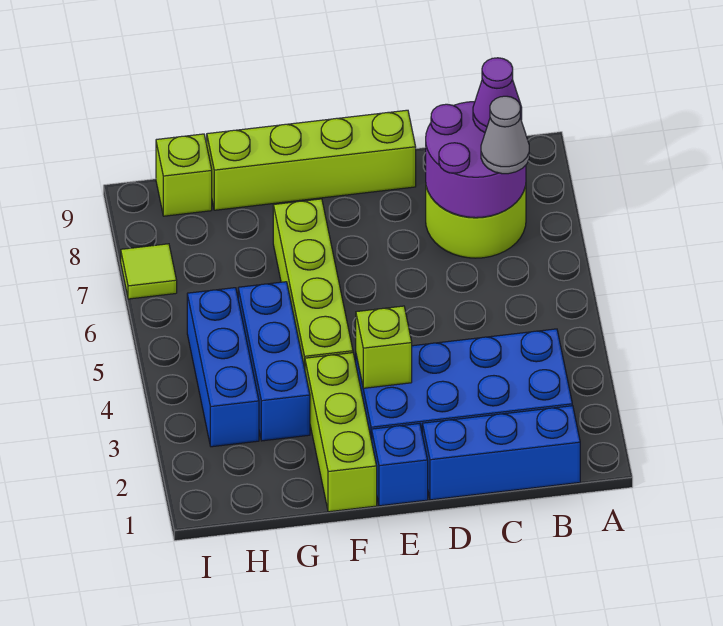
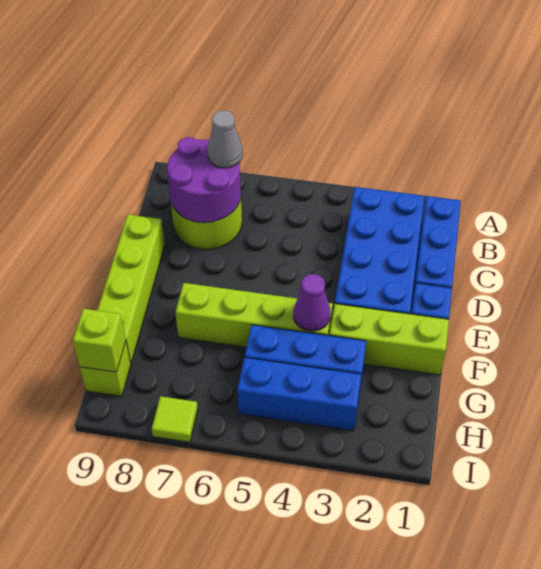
purple 1x1 cone [473,58,522,132] -> purple 1x1 cone moved to [293,274,330,331]
lime 1x1 brick [356,306,412,388] -> lime 1x1 brick moved to [73,309,126,372]

